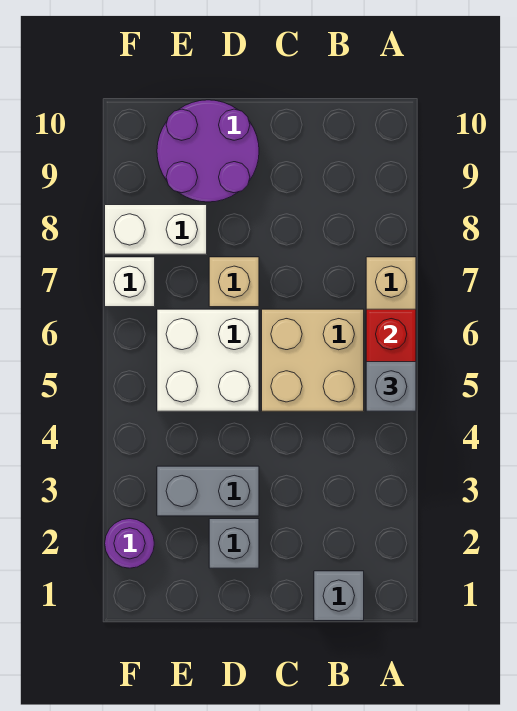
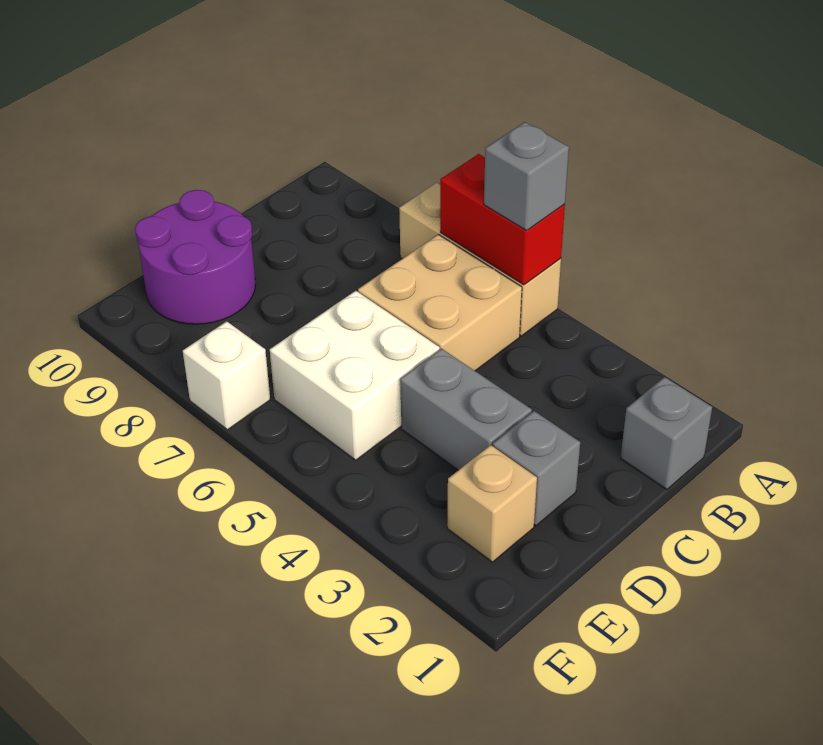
grey 1x2 brick [157,466,259,516] -> grey 1x2 brick turned to [400,349,532,470]
tan 1x1 brick [209,257,259,307] -> tan 1x1 brick moved to [447,445,537,562]
white 1x2 brick [105,205,207,254] -> none
purple 1x1 round brick [105,519,154,568] -> none

